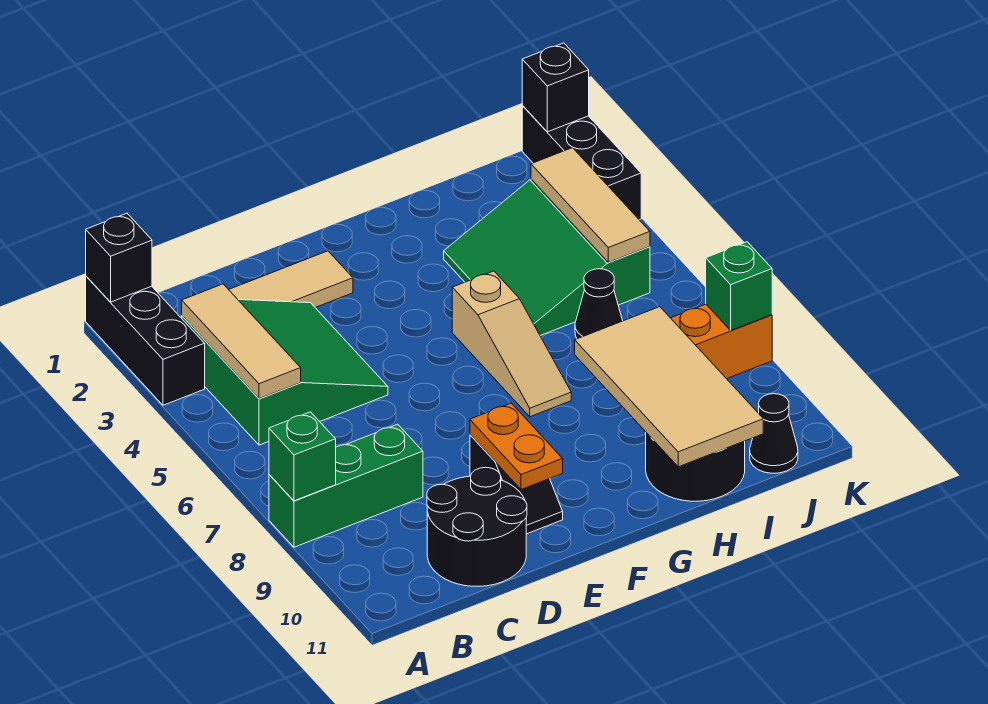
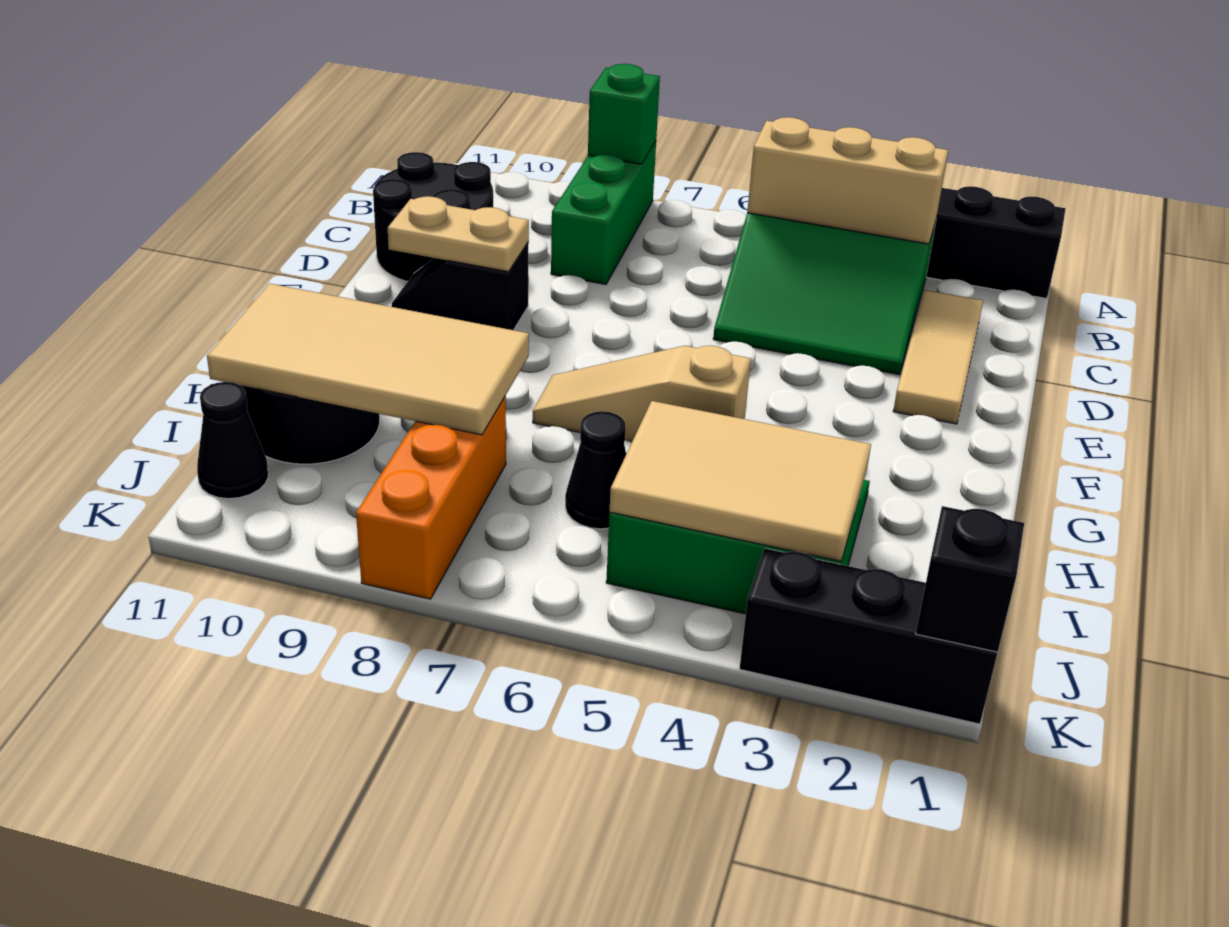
black 1x1 brick [86,213,152,302] -> none
tan 1x3 tile [182,284,301,399] -> tan 1x3 brick [747,117,948,244]
orange 1x2 plate [470,403,563,489] -> tan 1x2 plate [388,196,529,272]
tan 1x3 tile [531,148,650,262] -> tan 2x3 tile [610,401,871,561]
green 1x1 brick [706,242,772,330] -> none

